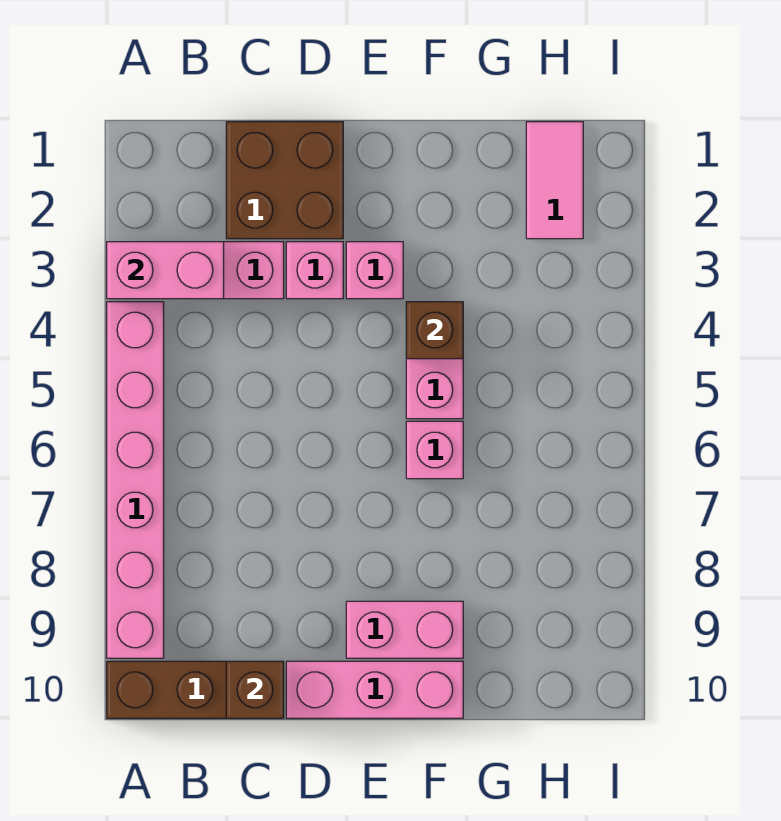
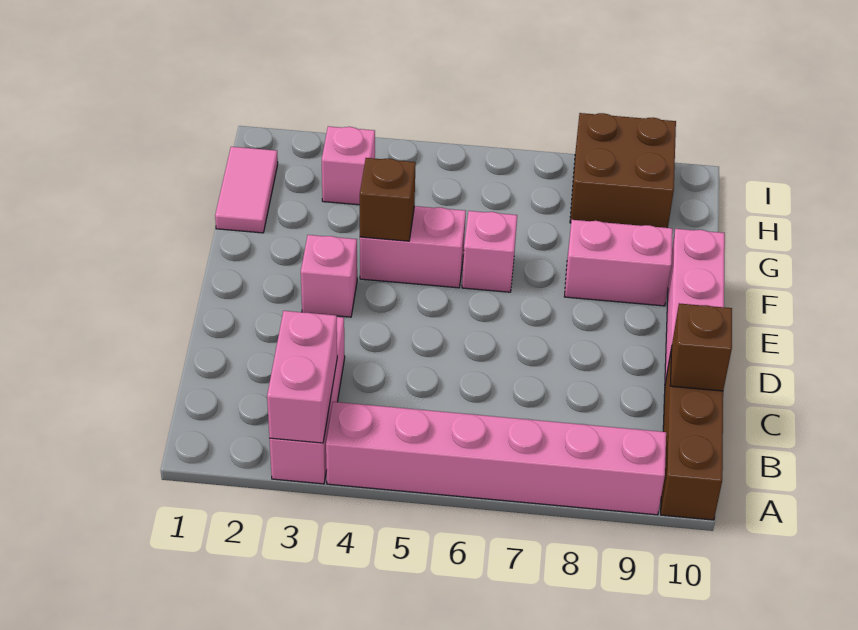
brown 2x2 brick [226,122,343,239] -> brown 2x2 brick moved to [570,113,676,228]
pink 1x1 brick [286,242,343,299] -> pink 1x1 brick moved to [322,126,375,205]
pink 1x2 brick [346,601,463,658] -> pink 1x2 brick turned to [564,220,673,306]
pink 1x2 tile [526,122,583,239] -> pink 1x2 tile turned to [215,147,278,233]

